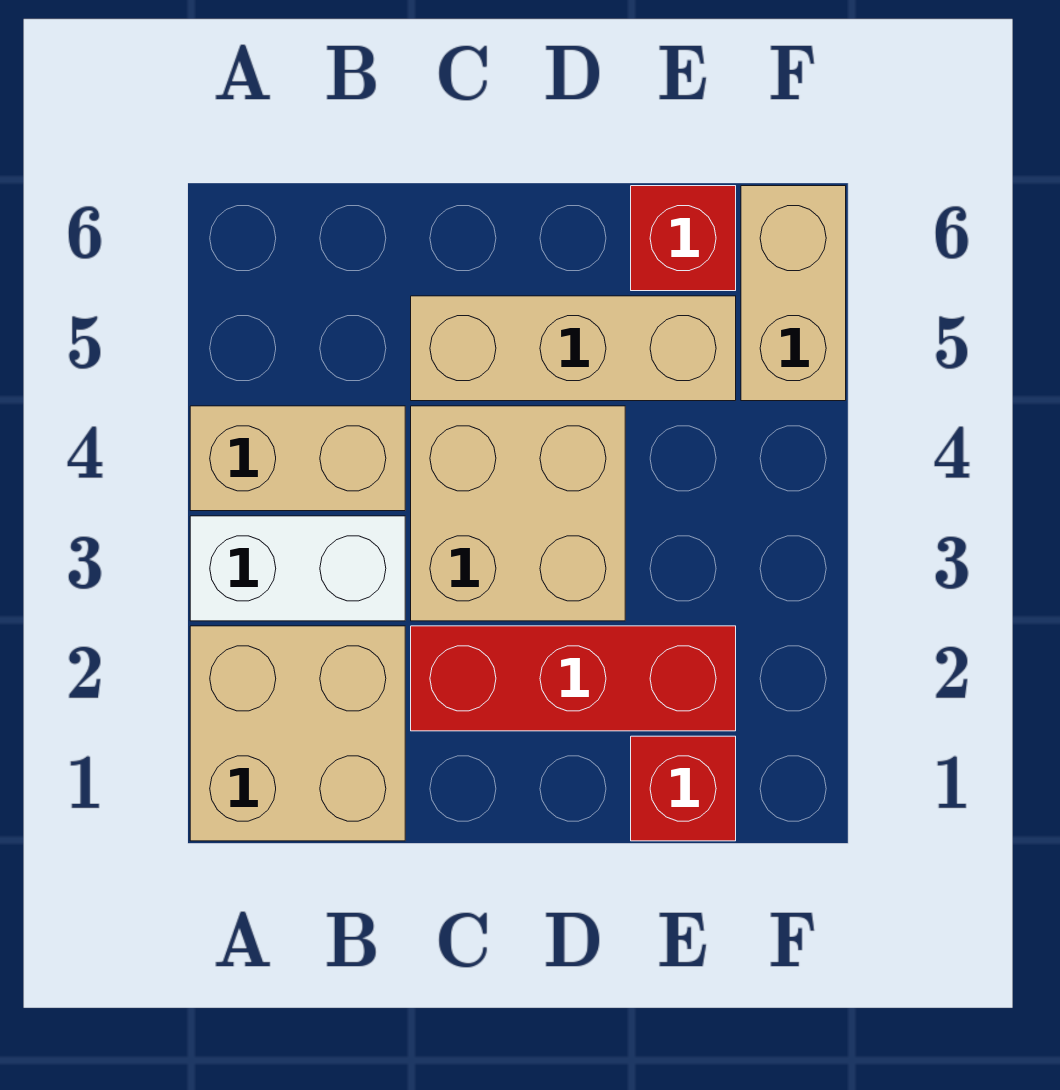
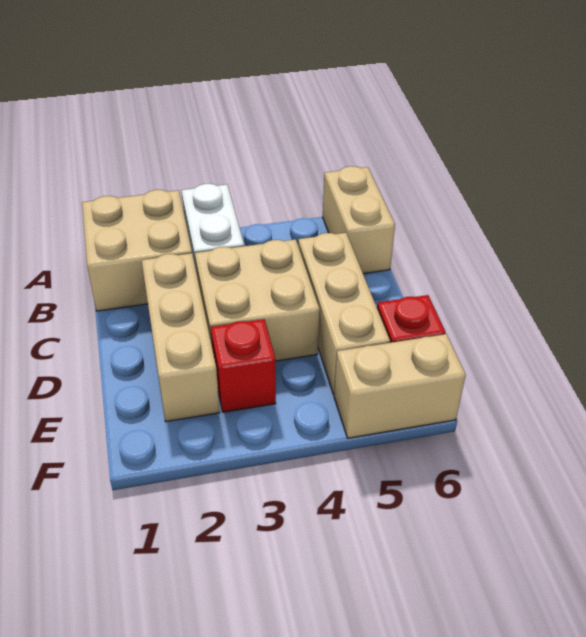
tan 1x2 brick [190,406,405,511] -> tan 1x2 brick moved to [323,166,395,274]
red 1x3 brick [411,626,736,731] -> tan 1x3 brick [142,253,220,422]
red 1x1 brick [631,736,736,841] -> red 1x1 brick moved to [211,319,276,412]

